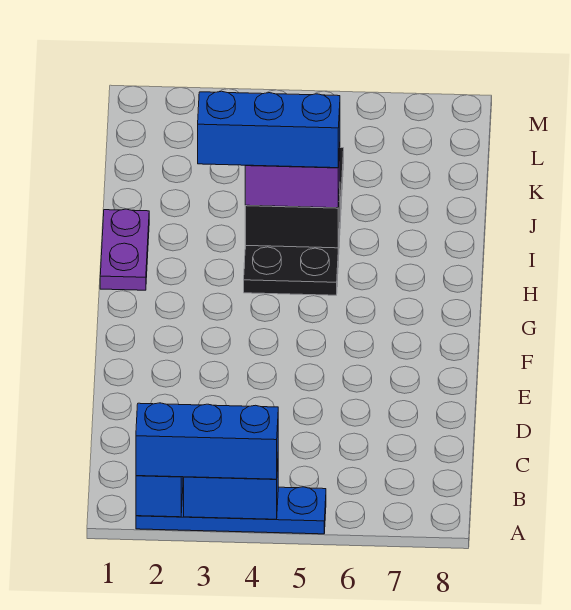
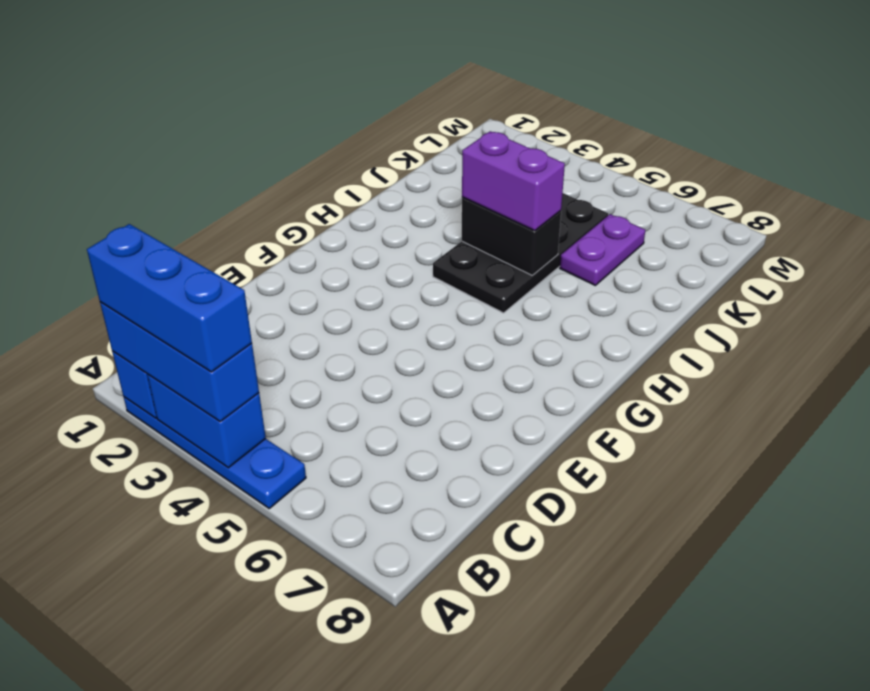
purple 1x2 plate [100,209,149,290] -> purple 1x2 plate moved to [560,214,645,285]
blue 1x3 brick [198,91,340,168] -> blue 1x3 brick moved to [87,224,252,372]

